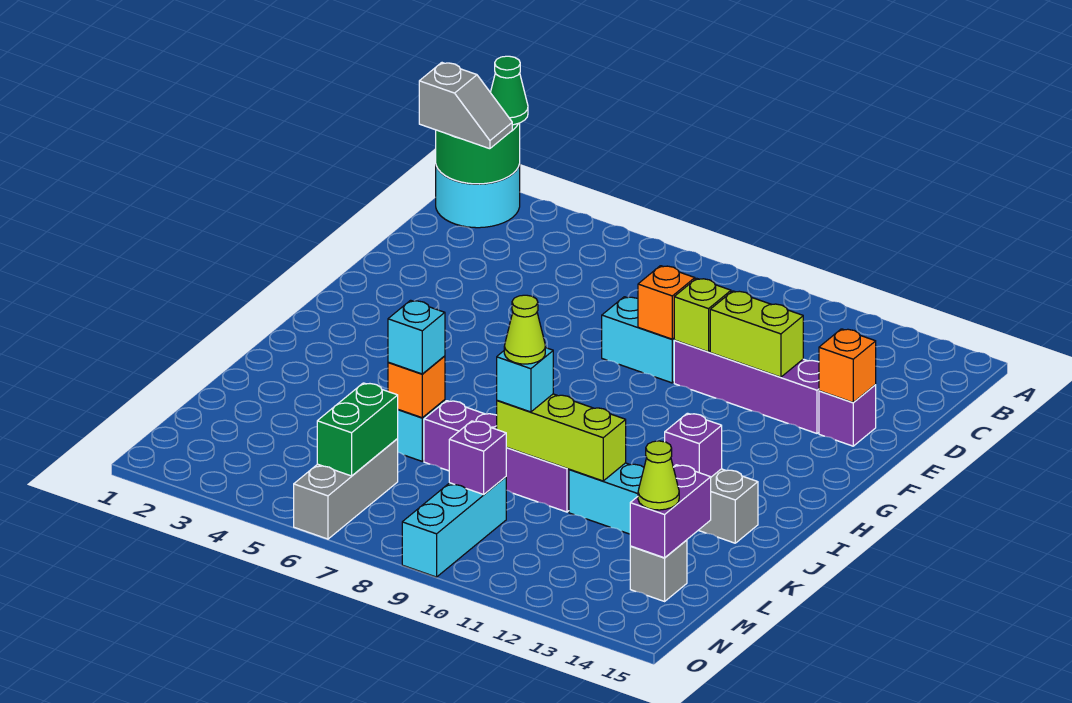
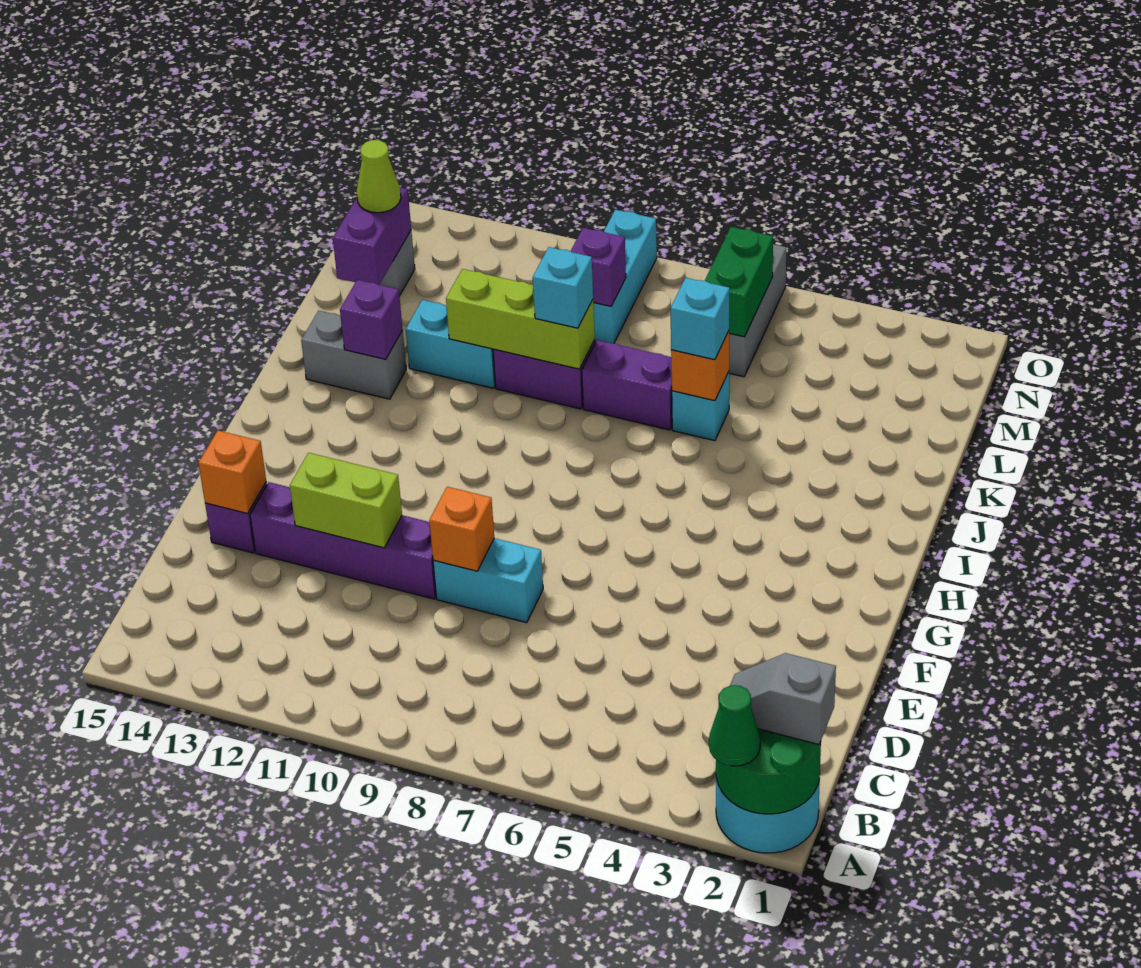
lime 1x1 brick [674,278,731,352] -> none
lime 1x1 cone [504,295,545,364] -> none

